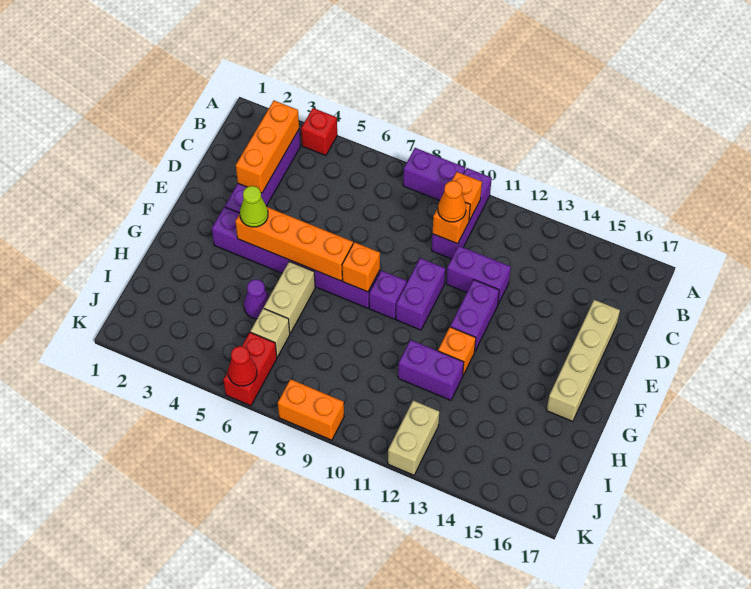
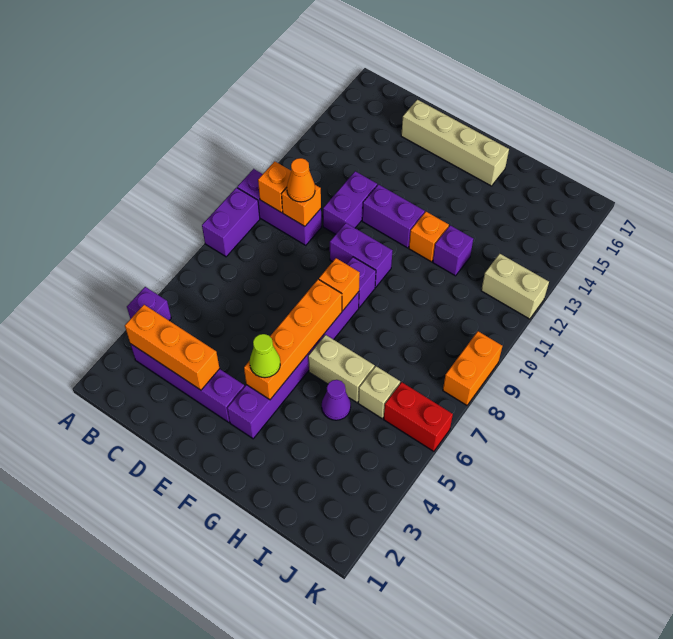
red 1x1 brick [301,108,337,156] -> purple 1x1 brick [127,287,171,321]
purple 1x2 brick [398,340,464,400] -> purple 1x1 brick [433,225,473,276]
red 1x1 cone [228,346,257,386] -> none

